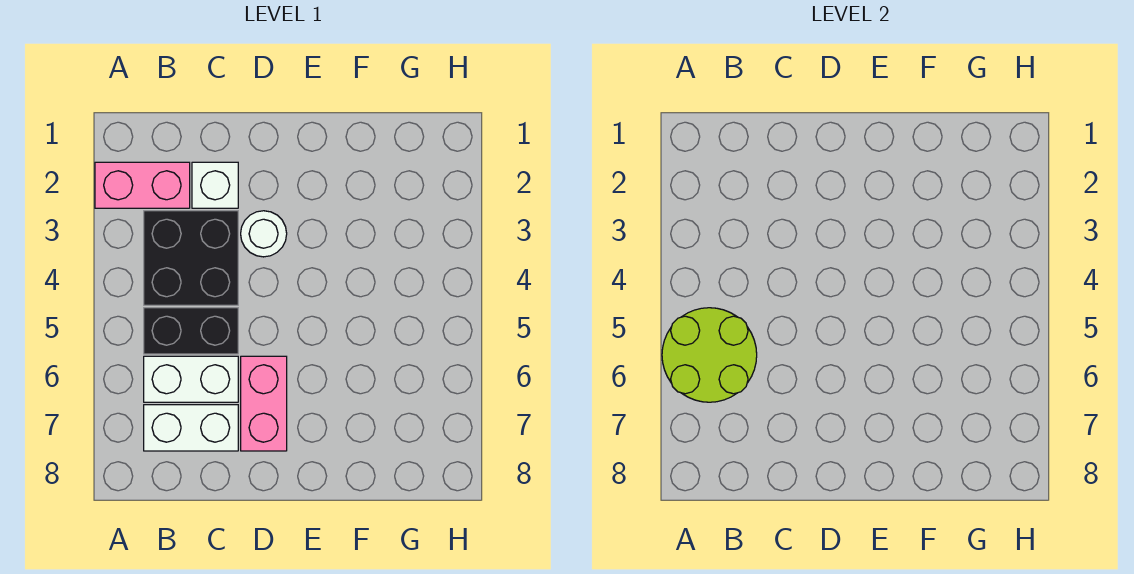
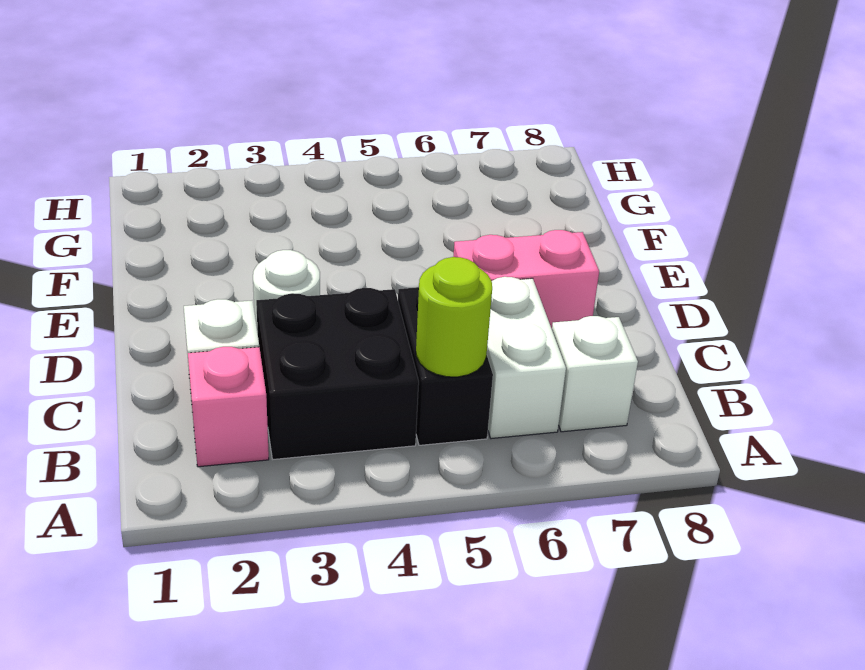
pink 1x2 brick [95,162,190,208] -> pink 1x1 brick [188,347,269,467]
lime 2x2 round brick [662,308,757,402] -> lime 1x1 round brick [416,257,492,377]
white 1x2 brick [144,405,238,451] -> white 1x1 brick [552,316,638,432]

